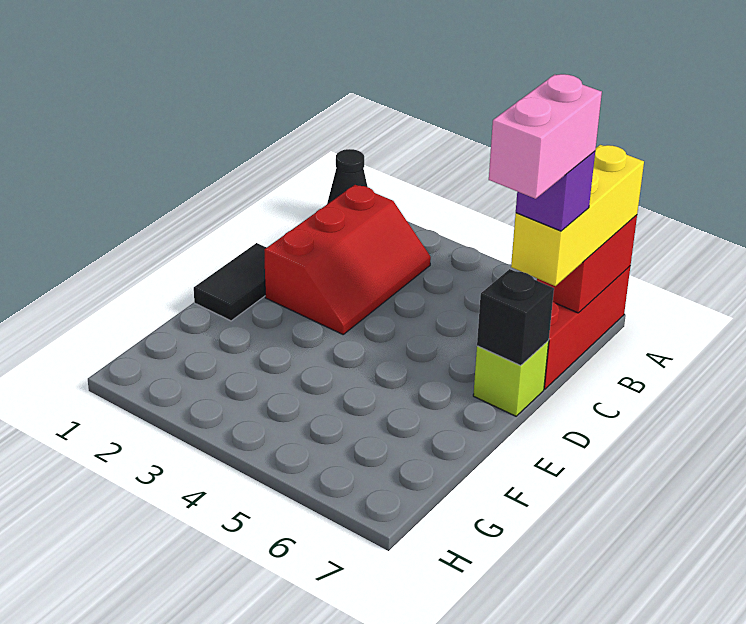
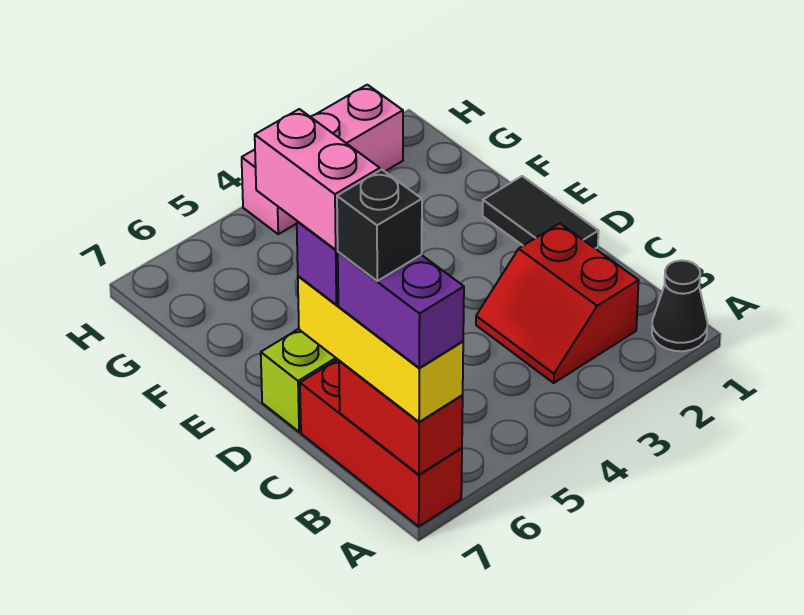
none -> purple 1x2 brick [338,252,464,368]
red 2x3 slope [264,185,431,334] -> red 2x2 slope [476,223,639,383]
black 1x1 brick [477,269,554,366] -> black 1x1 brick moved to [337,170,422,281]
none -> pink 1x3 brick [242,85,403,234]

